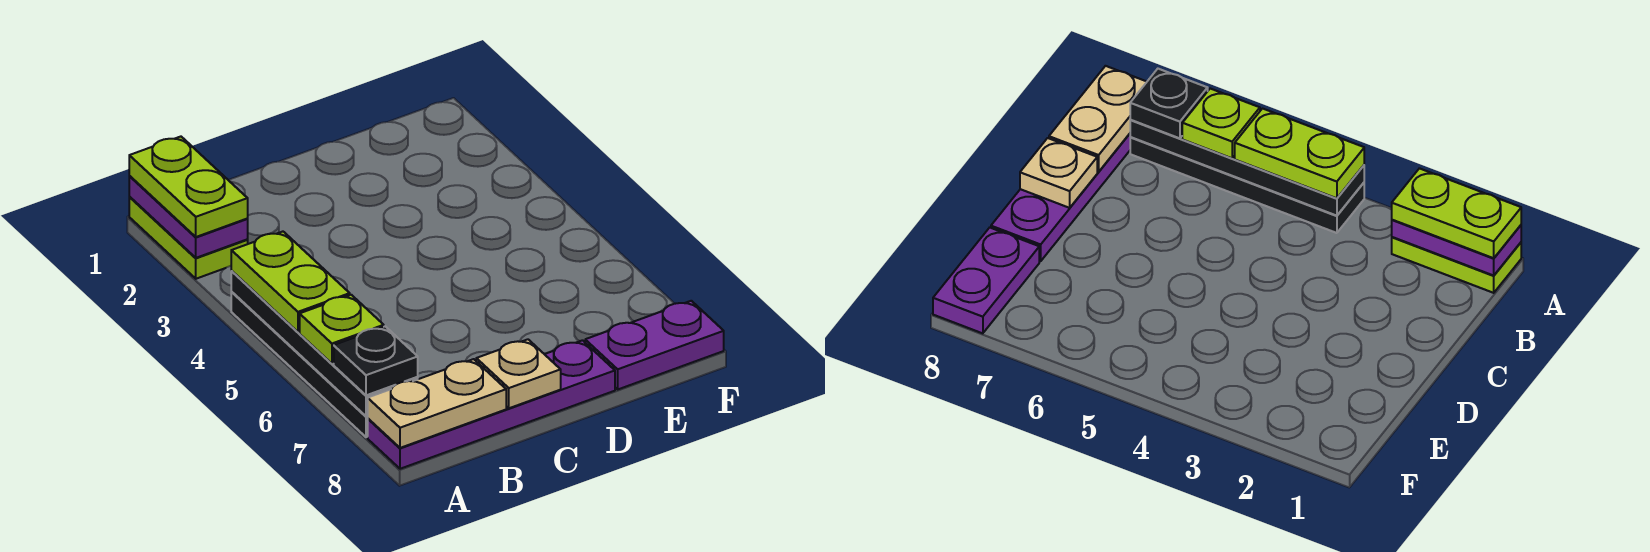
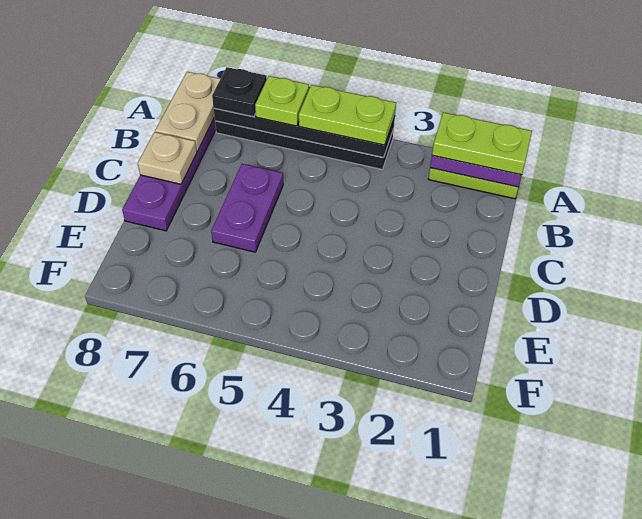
purple 1x2 plate [585,301,724,389] -> purple 1x2 plate moved to [211,164,283,252]

